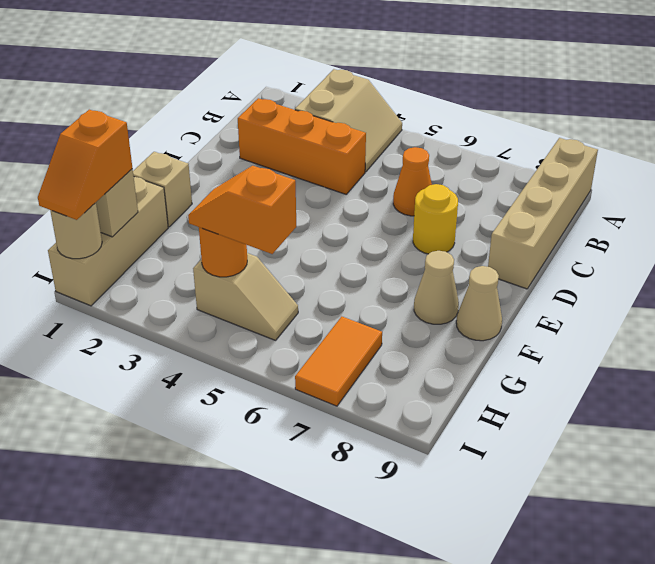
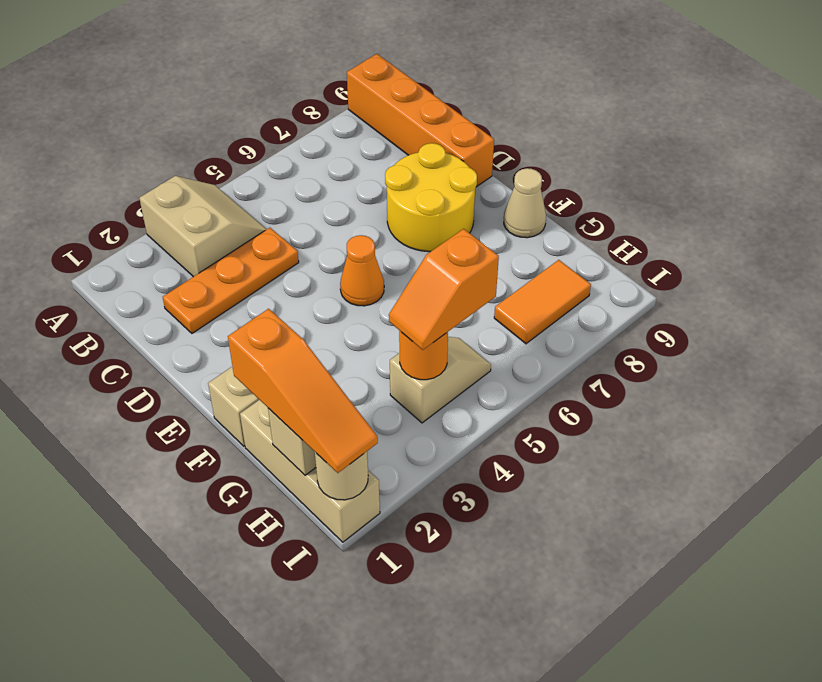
tan 1x4 brick [488,138,598,289] -> orange 1x4 brick [347,54,494,187]
orange 1x3 brick [238,98,366,194] -> orange 1x3 plate [163,228,299,333]
orange 1x1 cone [393,147,432,216] -> orange 1x1 cone moved to [340,235,384,306]
yellow 1x1 round brick [413,184,458,254] -> yellow 2x2 round brick [385,143,477,252]
tan 1x1 cone [414,251,459,324] -> none
orange 1x2 slope [38,110,132,220] -> orange 1x3 slope [228,309,378,473]
orange 1x2 tile [295,317,382,406] -> orange 1x2 tile turned to [494,260,591,344]

